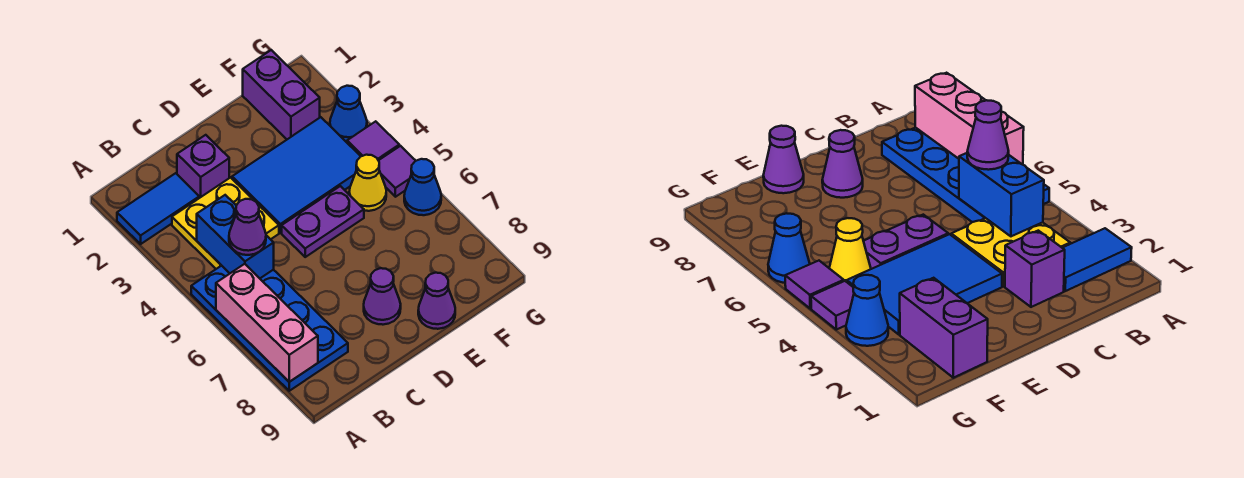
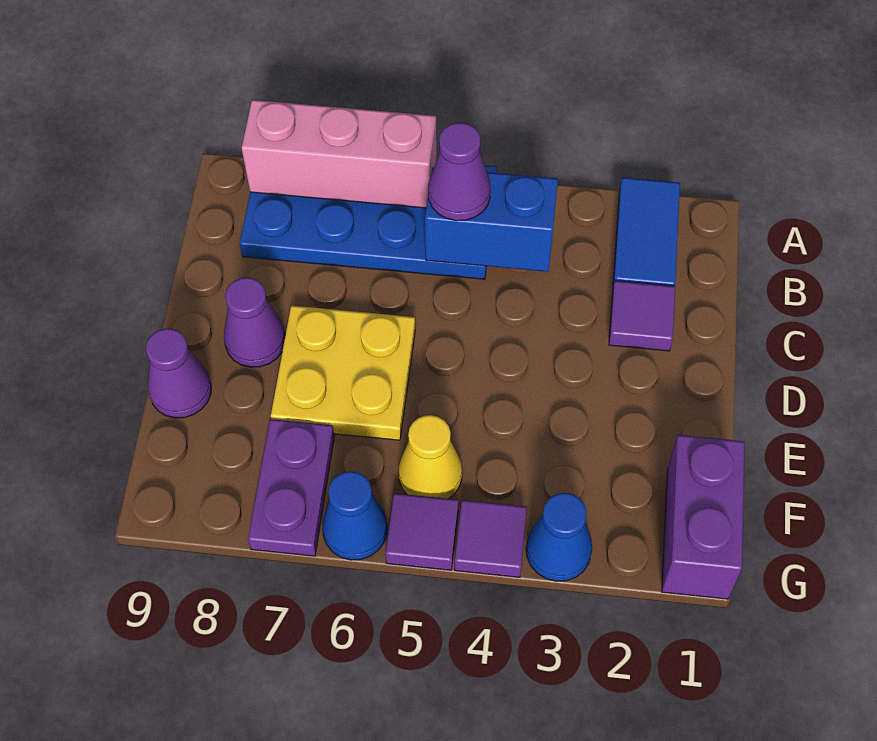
yellow 2x2 plate [172,178,279,269] -> yellow 2x2 plate moved to [271,305,415,440]
purple 1x1 brick [177,135,229,198] -> purple 1x1 tile [609,281,675,351]
blue 2x3 tile [232,117,361,233] -> none
purple 1x2 plate [282,186,364,257] -> purple 1x2 plate moved to [248,419,334,556]
purple 1x2 brick [243,50,320,139] -> purple 1x2 brick turned to [662,435,745,599]

